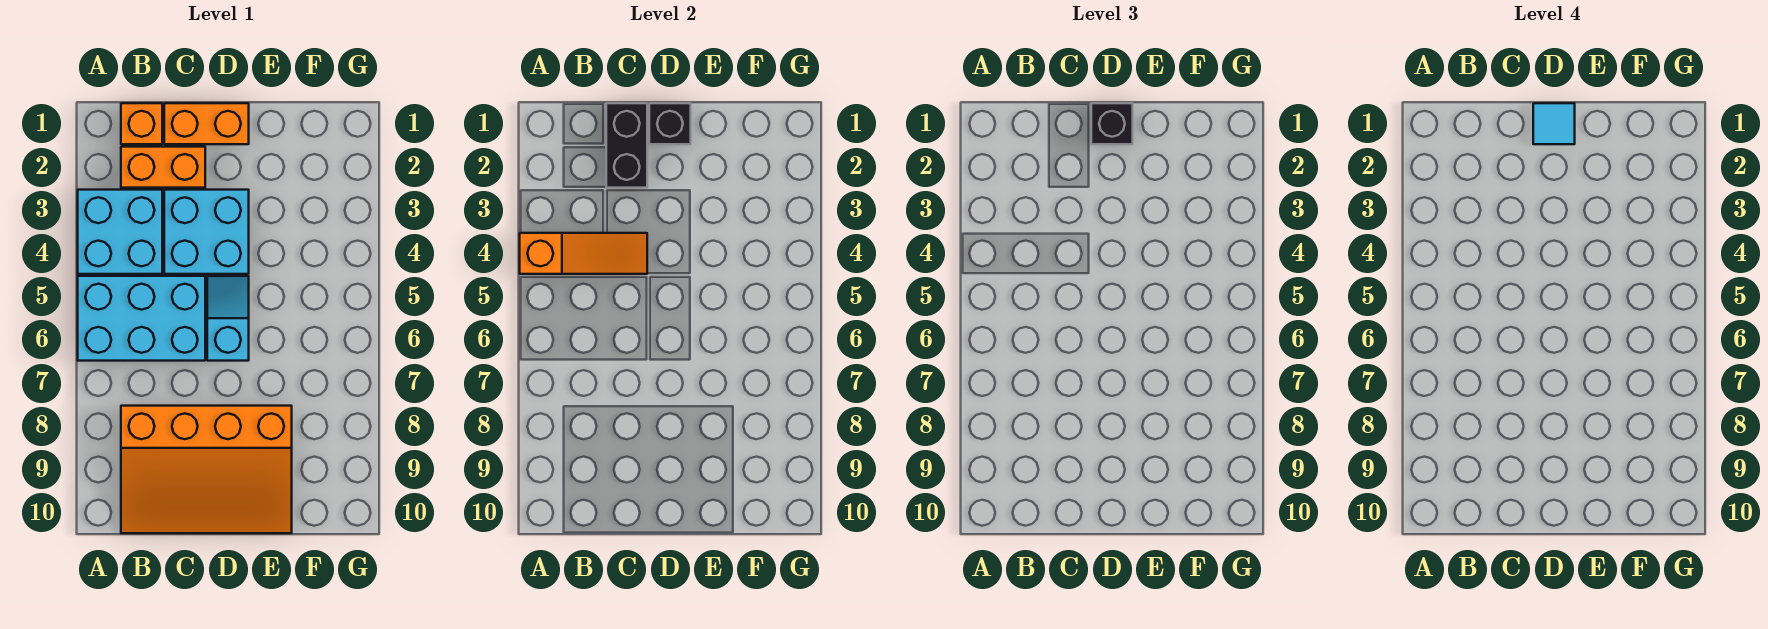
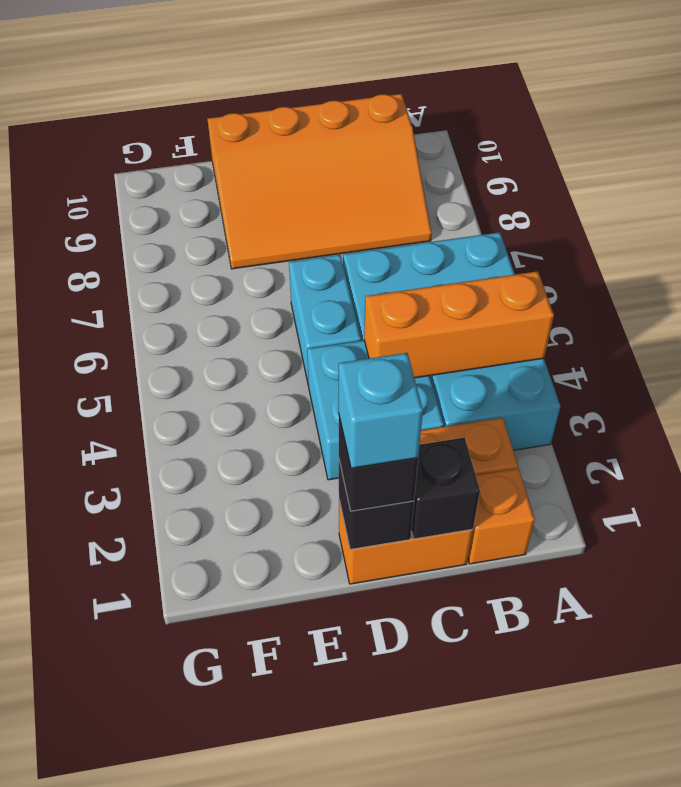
orange 1x3 slope [520,233,647,274] -> orange 1x3 brick [364,271,554,378]
orange 3x4 slope [121,406,292,533] -> orange 3x4 slope turned to [208,94,432,269]
black 1x2 brick [606,103,647,188] -> black 1x1 brick [411,438,480,539]
cyan 1x1 tile [1533,103,1575,144] -> cyan 1x1 brick [339,353,423,468]
cyan 1x2 slope [207,276,249,361] -> cyan 1x2 brick [289,255,361,386]

